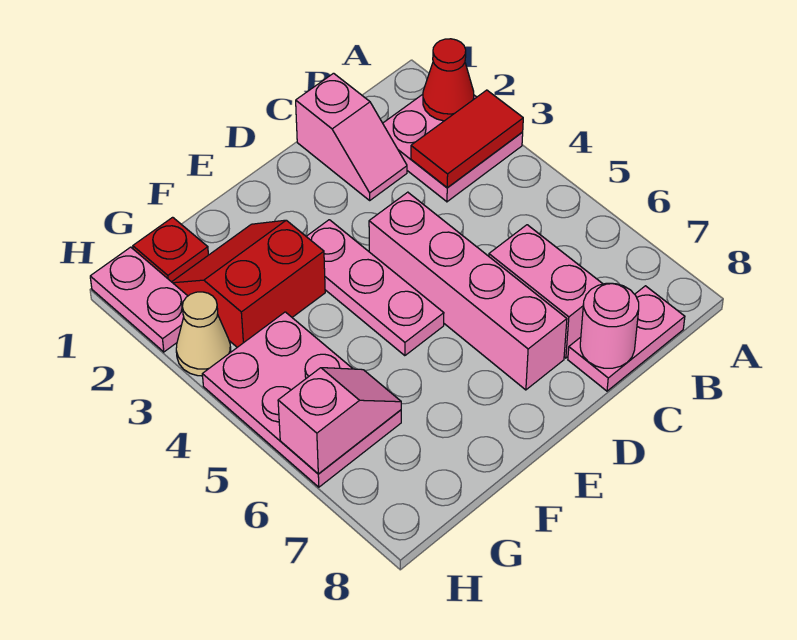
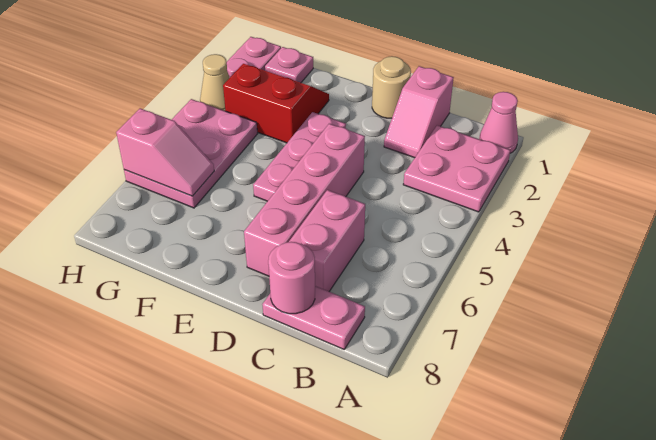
none -> pink 1x1 cone [479,92,518,153]
red 1x1 cone [423,39,474,121] -> none
red 1x2 tile [411,90,523,187] -> none
none -> tan 1x1 round brick [372,56,411,118]
red 1x1 plate [133,217,208,282] -> pink 1x1 plate [265,47,313,83]

